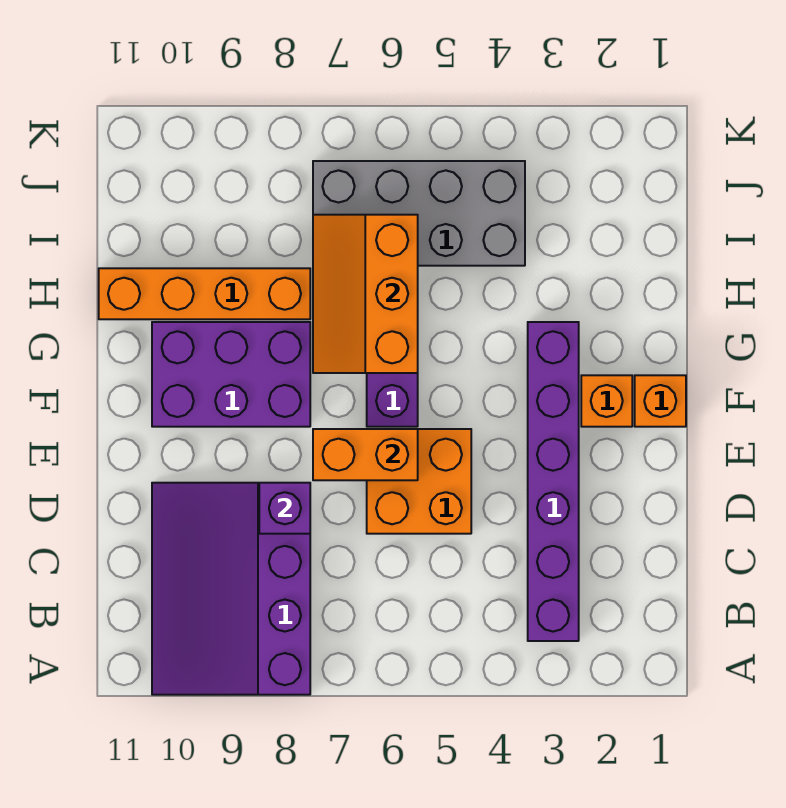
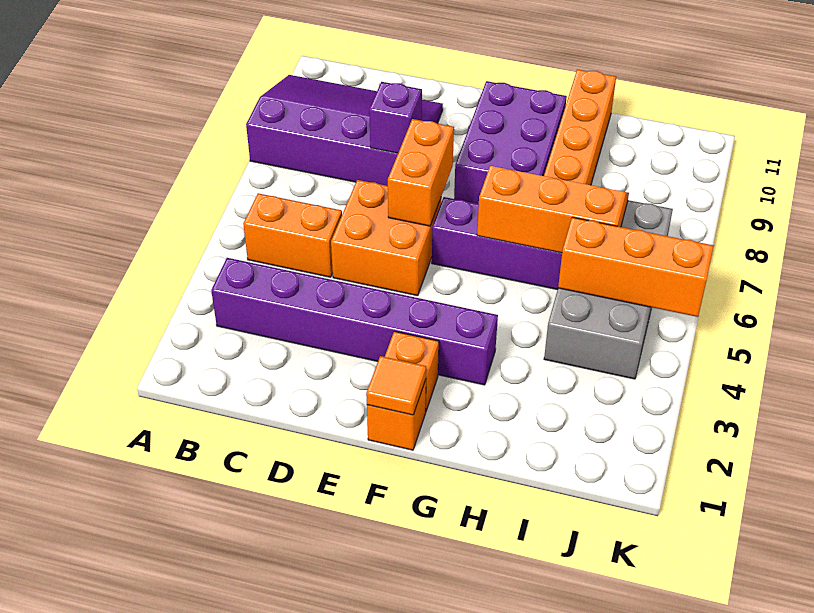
none -> orange 1x2 brick [243,193,342,277]
none -> orange 1x1 tile [366,356,426,415]
none -> orange 1x3 brick [558,217,713,317]

